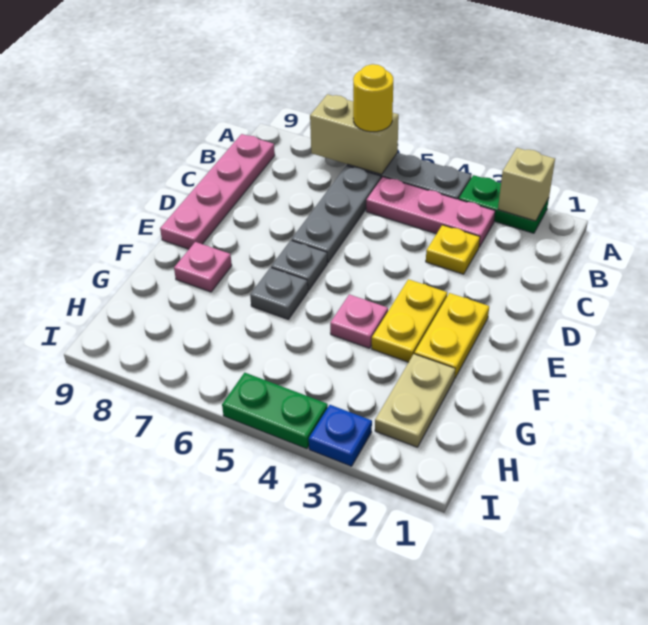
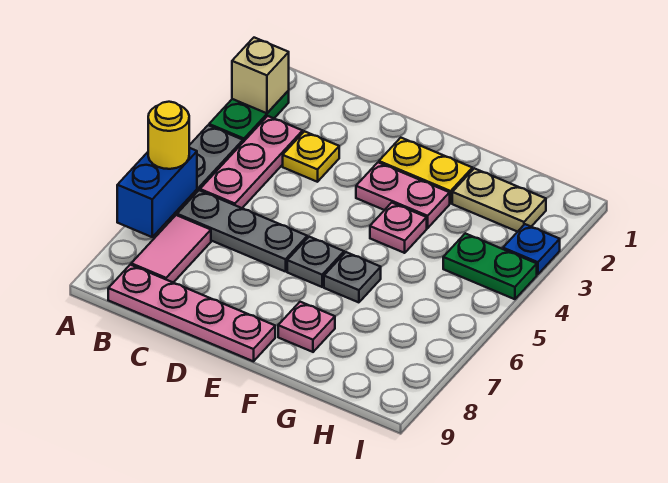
tan 1x2 brick [310,94,399,174] -> blue 1x2 brick [117,148,197,237]
none -> pink 1x2 tile [131,215,211,283]
yellow 1x2 plate [372,279,447,362] -> pink 1x2 plate [356,162,450,228]
green 1x2 plate [222,373,328,449] -> green 1x2 plate turned to [443,233,537,299]

